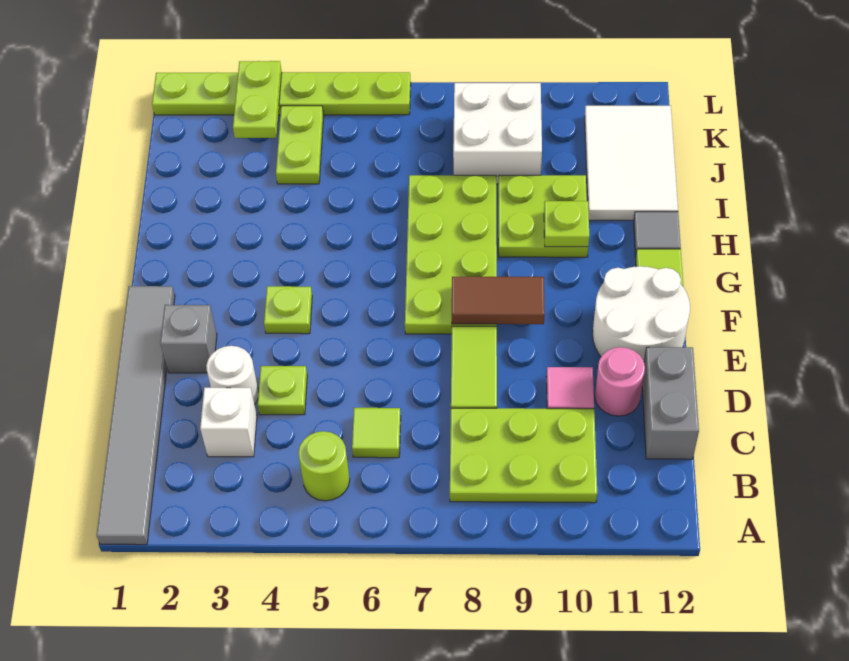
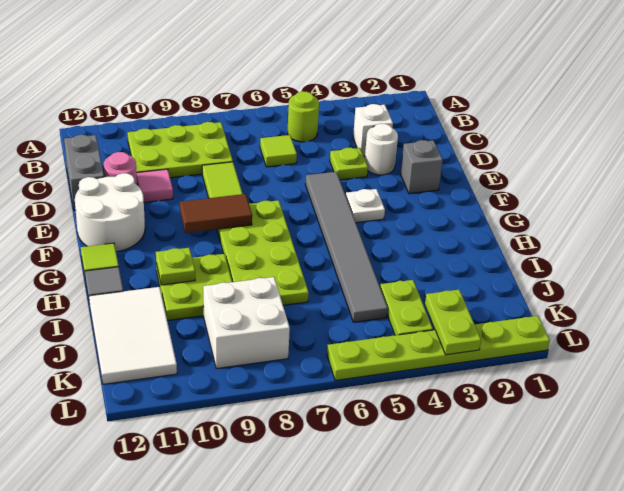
grey 1x6 tile [97,286,175,545] -> grey 1x6 tile moved to [305,172,388,322]
lime 1x1 plate [264,286,312,334] -> white 1x1 plate [346,189,385,223]

